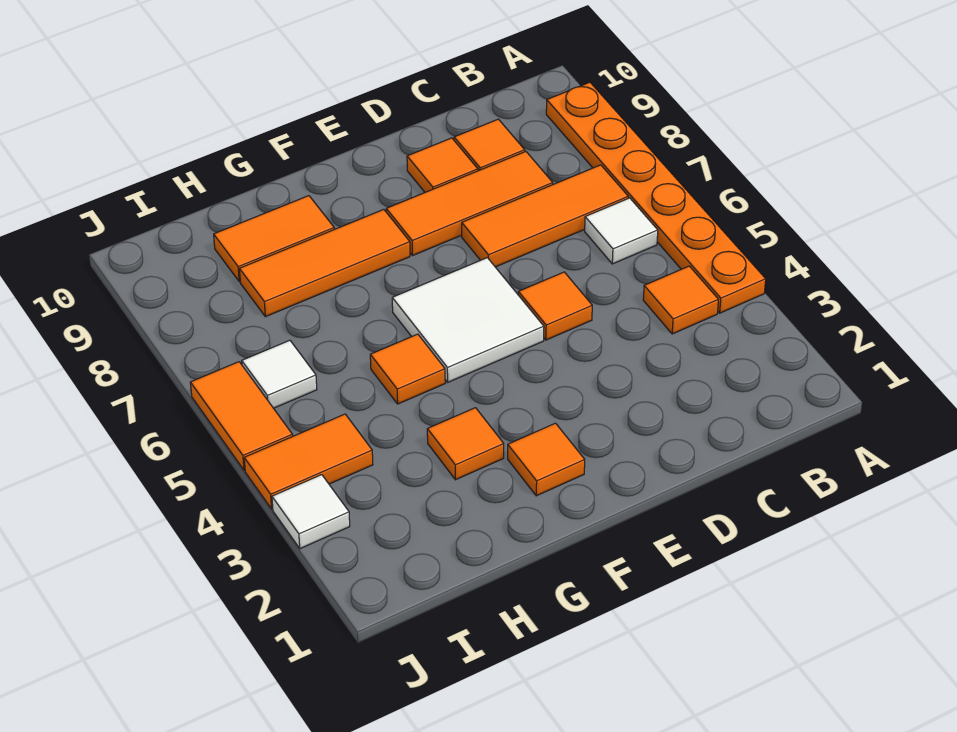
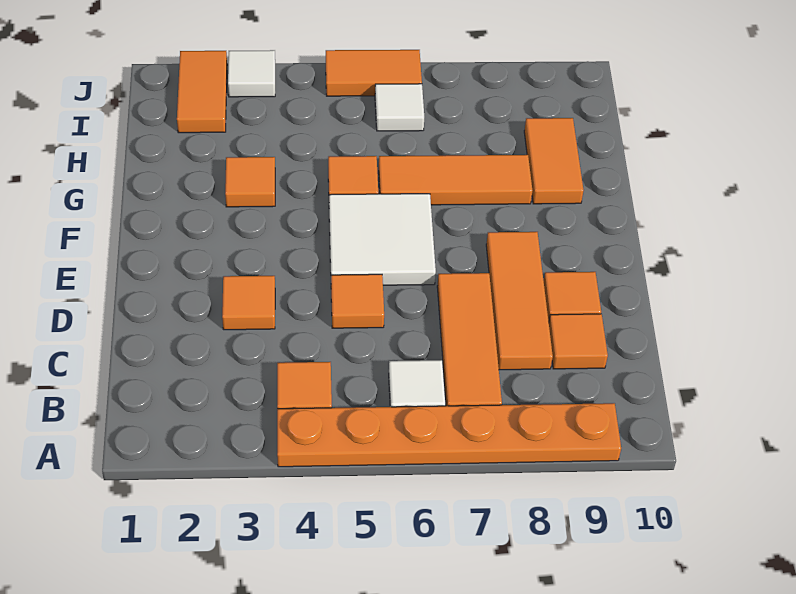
orange 1x1 tile [508,423,585,496] -> orange 1x1 tile moved to [222,276,275,330]
orange 1x3 tile [239,209,410,317] -> orange 1x3 tile turned to [379,155,532,205]
orange 1x2 tile [244,414,373,509] -> orange 1x2 tile moved to [177,51,227,133]

